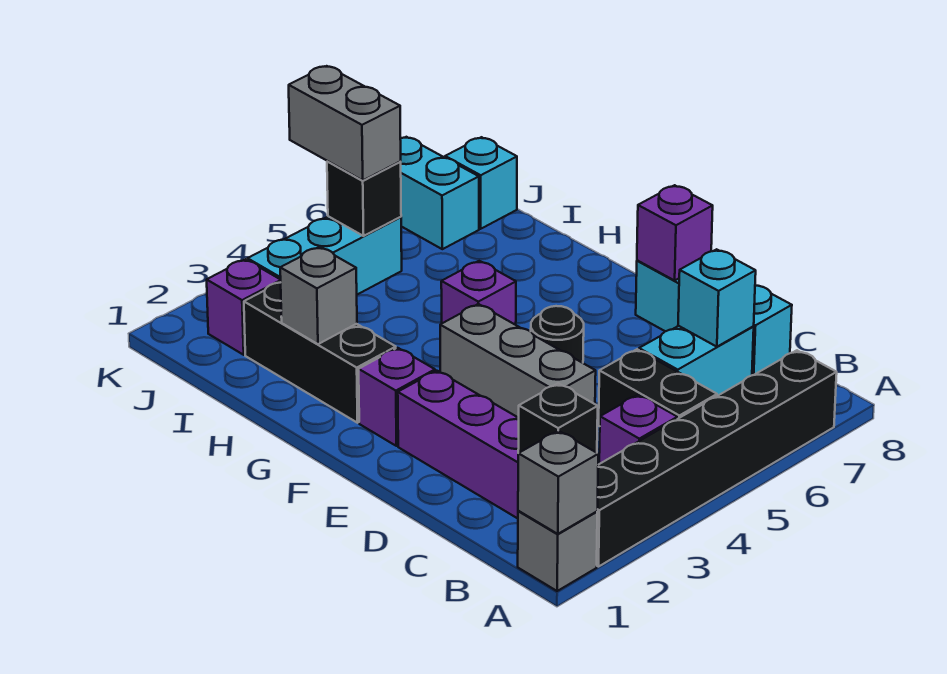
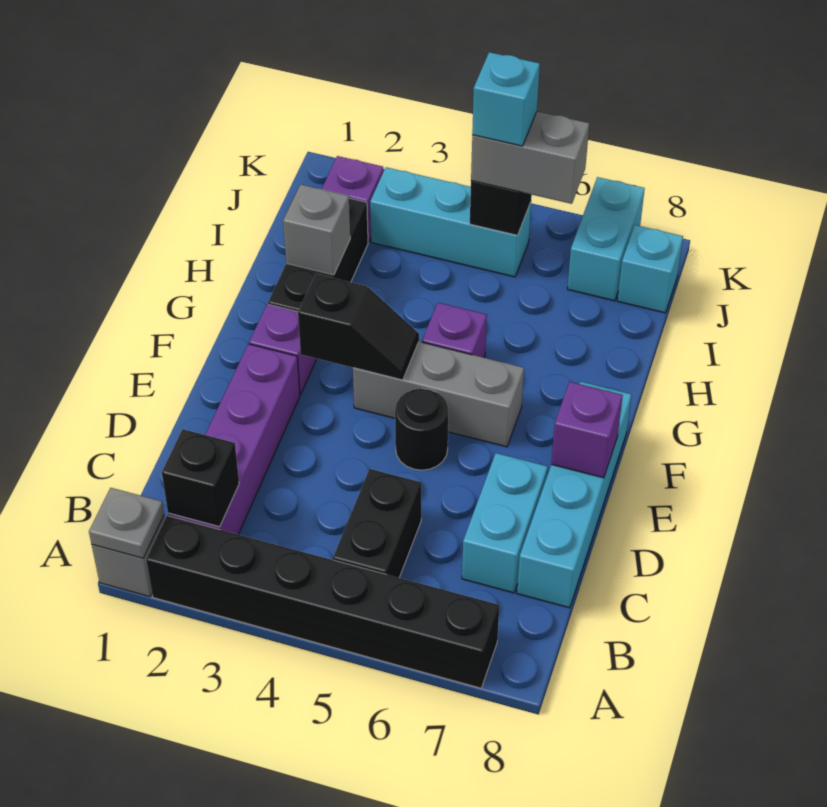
grey 1x1 brick [518,431,598,534] -> grey 1x1 plate [89,488,164,558]
purple 1x1 brick [599,395,678,464] -> none
cyan 1x2 brick [639,326,754,396] -> cyan 1x2 brick turned to [462,453,548,593]
cyan 1x1 brick [678,249,756,347] -> cyan 1x1 brick moved to [472,52,540,146]
cyan 1x3 brick [636,260,792,375] -> cyan 1x4 brick [517,382,631,608]
grey 1x3 brick [440,304,596,418] -> grey 1x3 brick turned to [353,342,524,447]
none -> black 1x2 slope [298,274,419,380]
grey 1x2 brick [289,66,401,180] -> grey 1x2 brick turned to [471,111,589,204]

